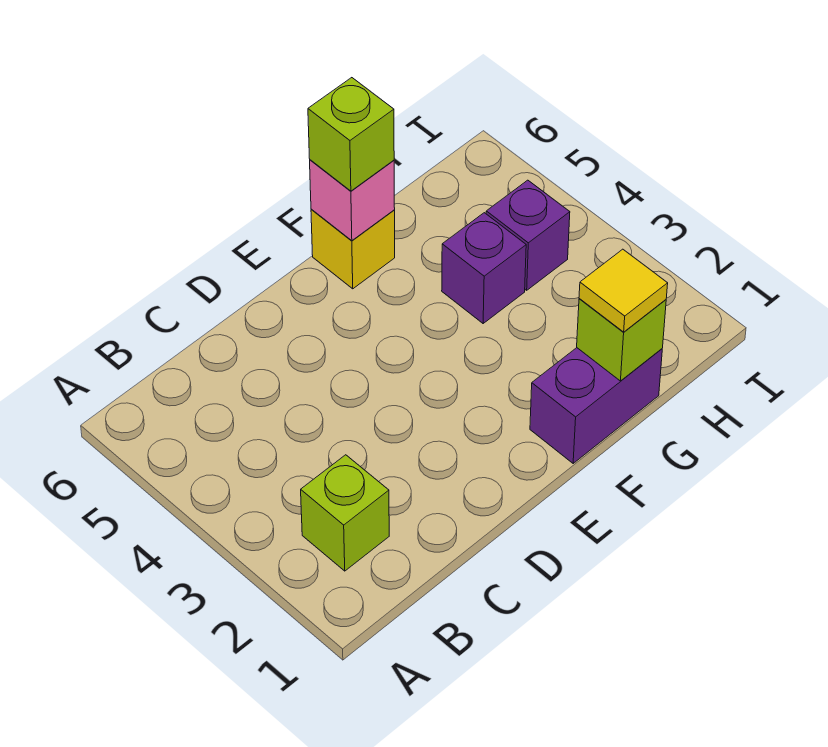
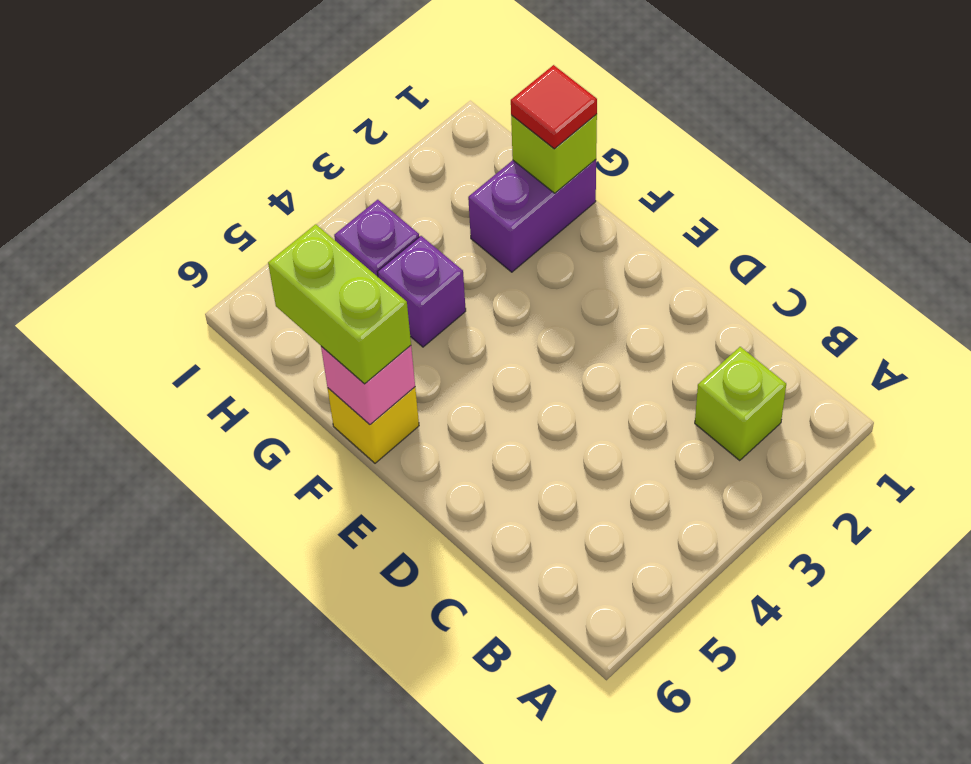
purple 1x2 brick [530,348,662,463] -> purple 1x2 brick turned to [468,160,596,272]
lime 1x1 brick [308,78,394,191] -> lime 1x2 brick [268,224,411,384]
yellow 1x1 tile [579,249,668,332] -> red 1x1 tile [511,65,597,149]

